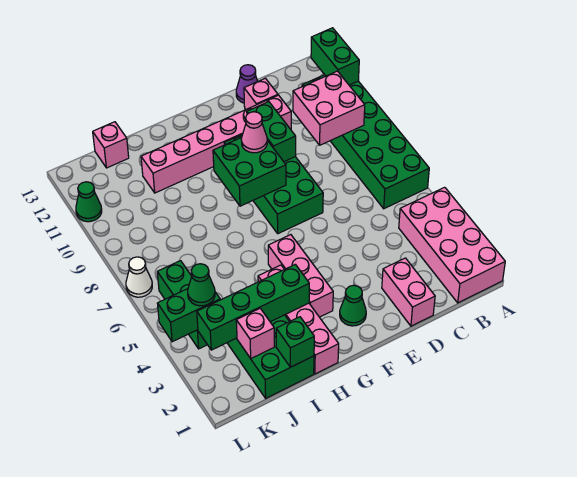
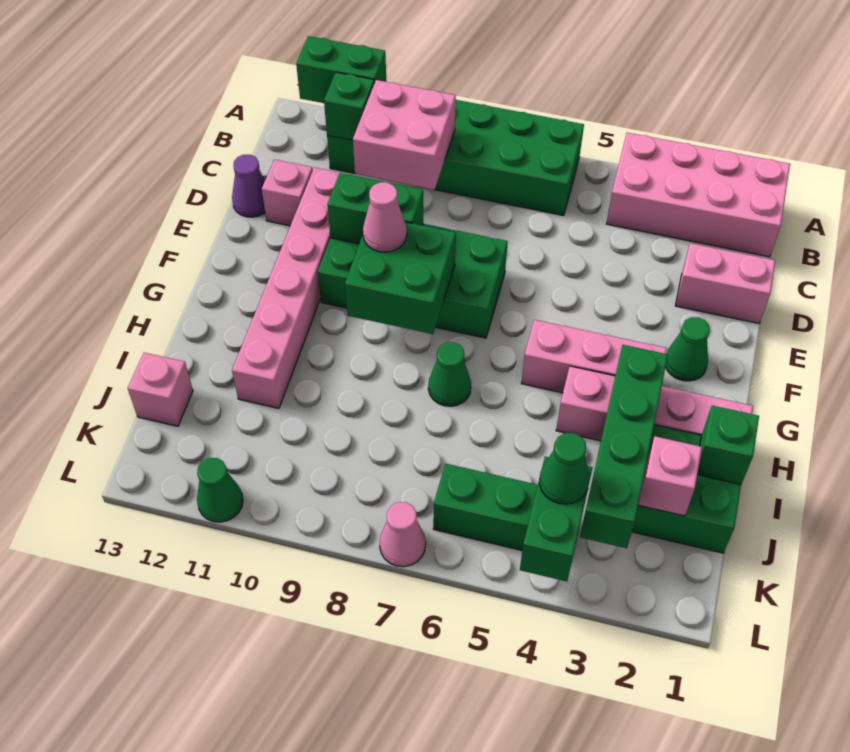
none -> green 1x1 brick [324,72,374,140]
none -> green 1x1 cone [428,342,471,406]
white 1x1 cone [126,257,152,297] -> pink 1x1 cone [380,502,426,567]

